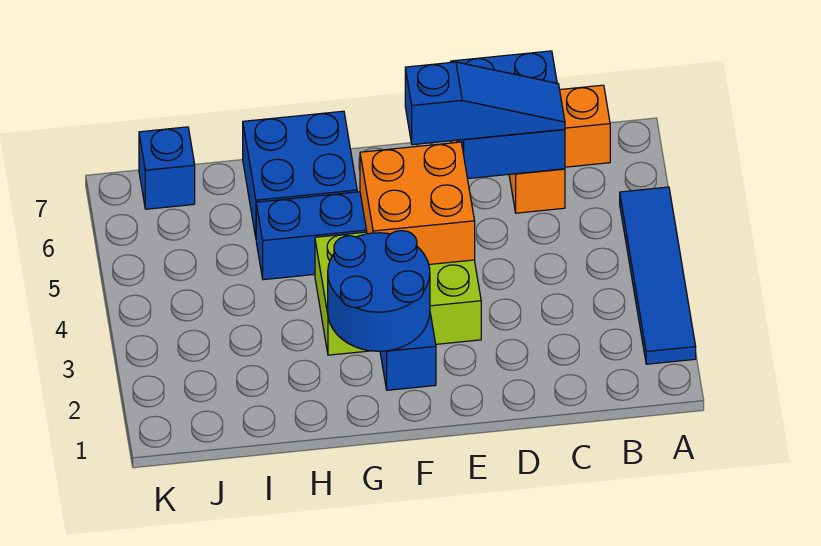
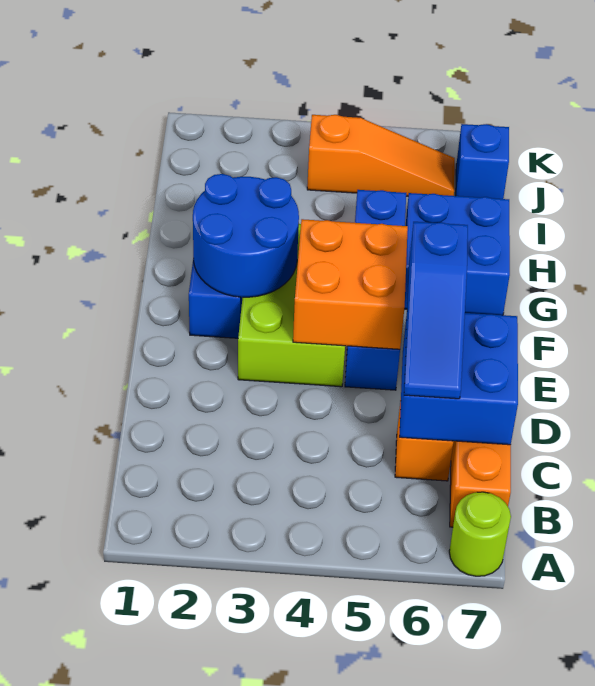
blue 1x4 tile [620,187,696,364] -> none
none -> lime 1x1 round brick [449,492,511,576]
none -> orange 1x3 slope [307,115,455,196]

